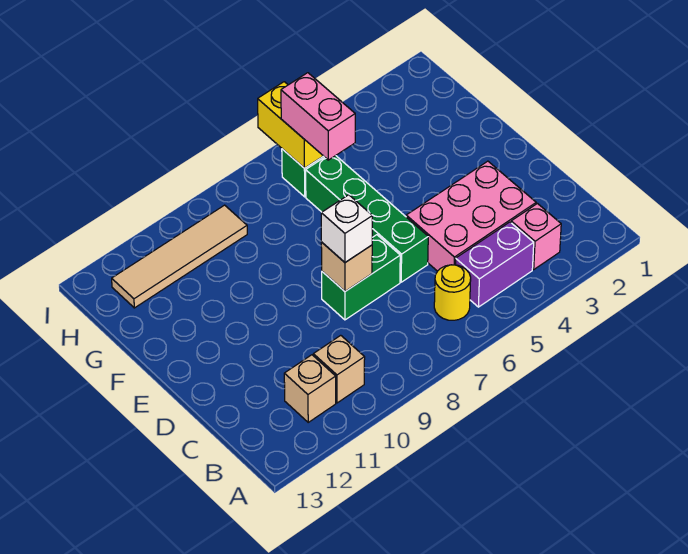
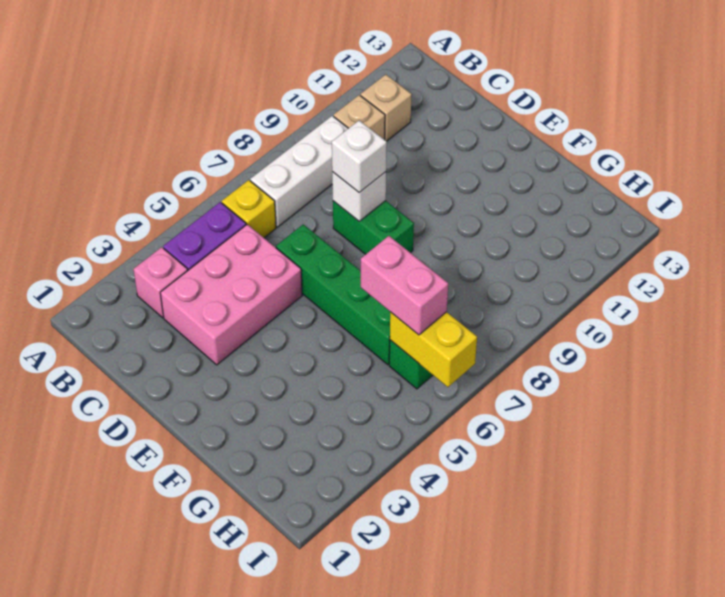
yellow 1x1 round brick [434,265,471,320] -> yellow 1x1 brick [222,180,276,238]
none -> white 1x3 brick [250,116,348,227]
green 1x2 brick [322,235,400,320] -> green 1x2 brick turned to [333,201,414,254]
tan 1x1 brick [321,242,372,291] -> white 1x1 brick [332,172,386,221]
tan 1x4 tile [112,205,247,308] -> none

